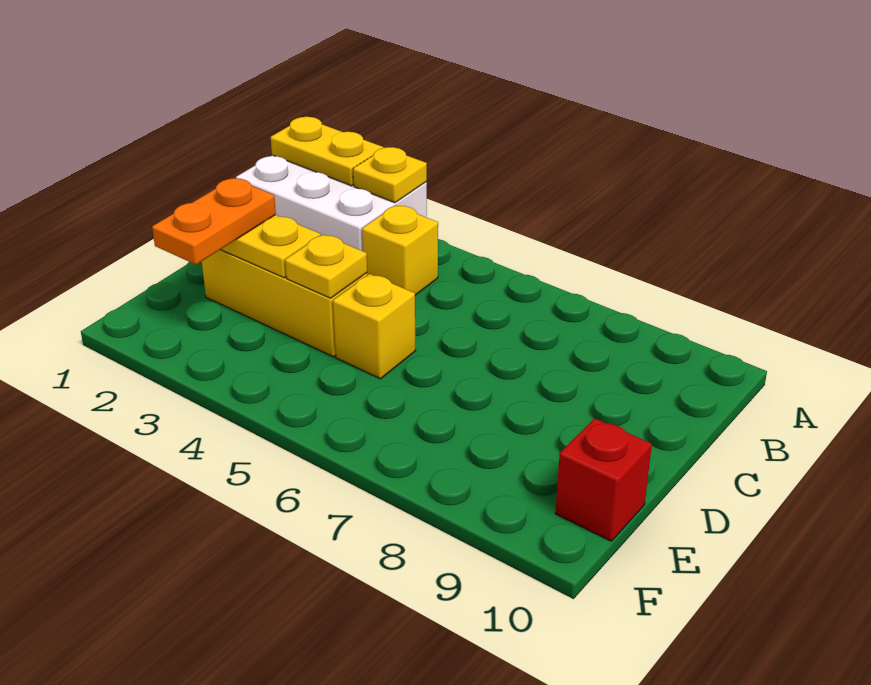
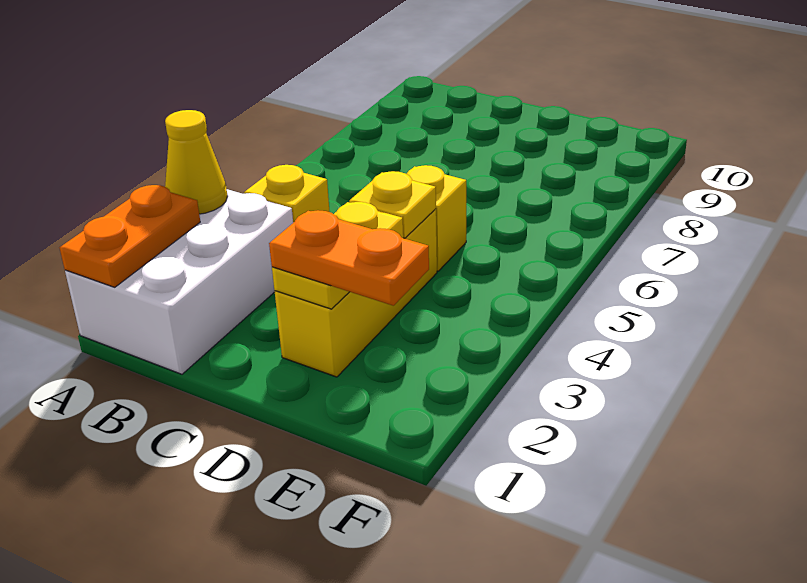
yellow 1x2 plate [271,117,384,186] -> orange 1x2 plate [60,185,200,287]
yellow 1x1 plate [353,147,427,203] -> yellow 1x1 cone [165,110,228,214]
red 1x1 brick [555,418,652,541] -> none

